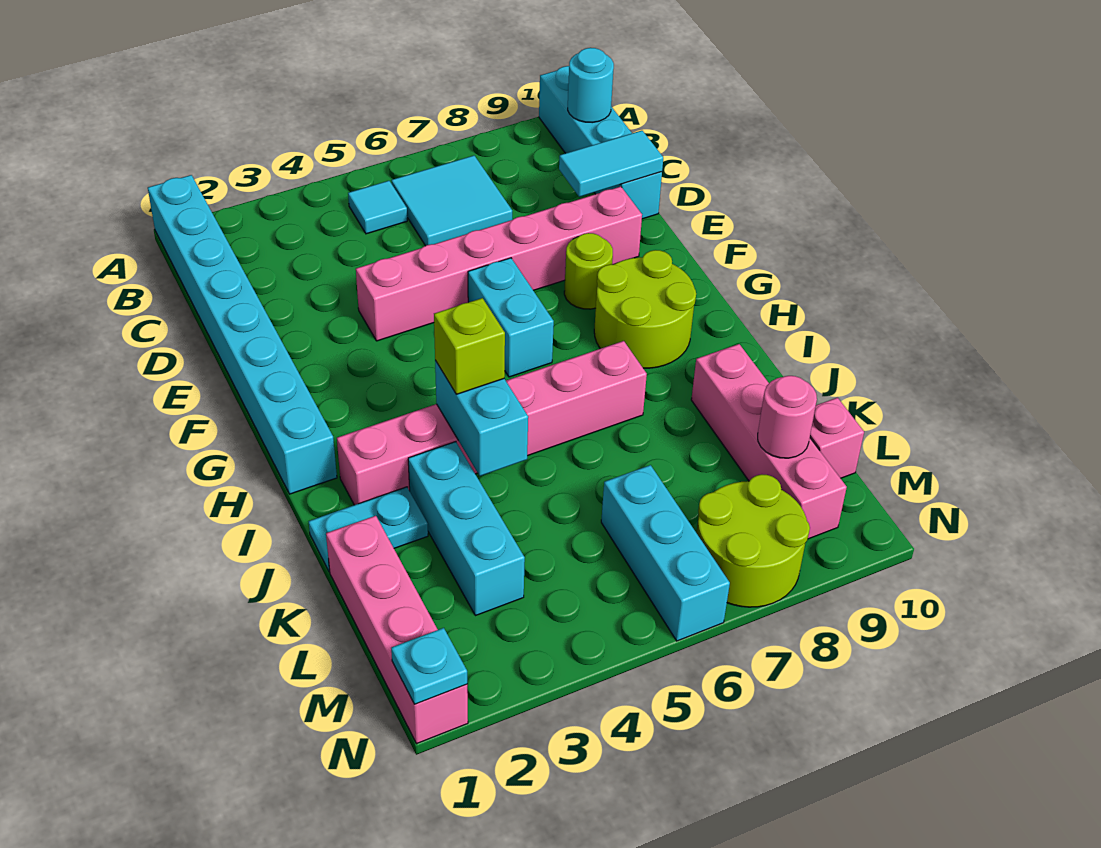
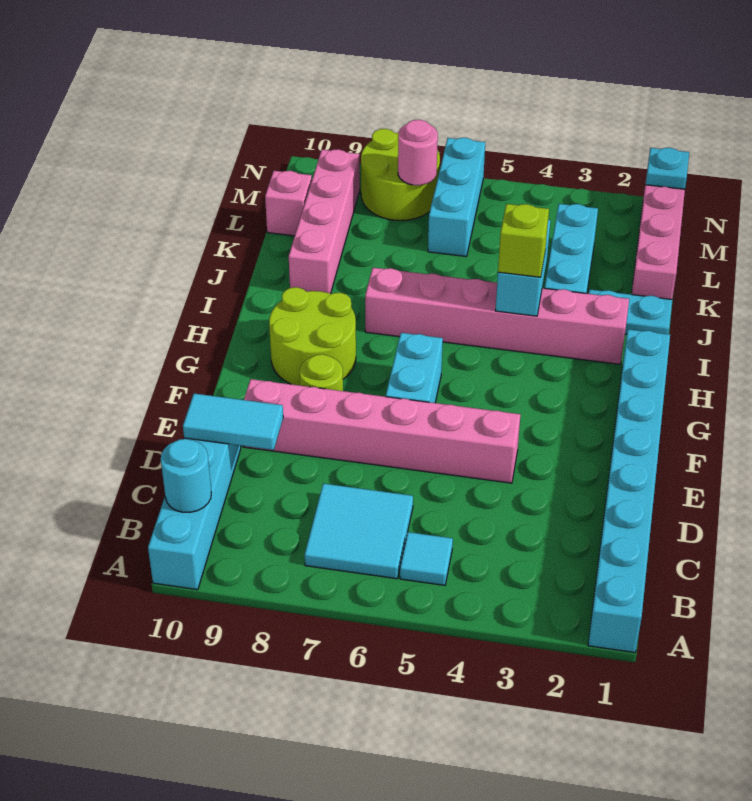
pink 1x1 round brick [758,376,817,458] -> pink 1x1 round brick moved to [398,120,438,185]

